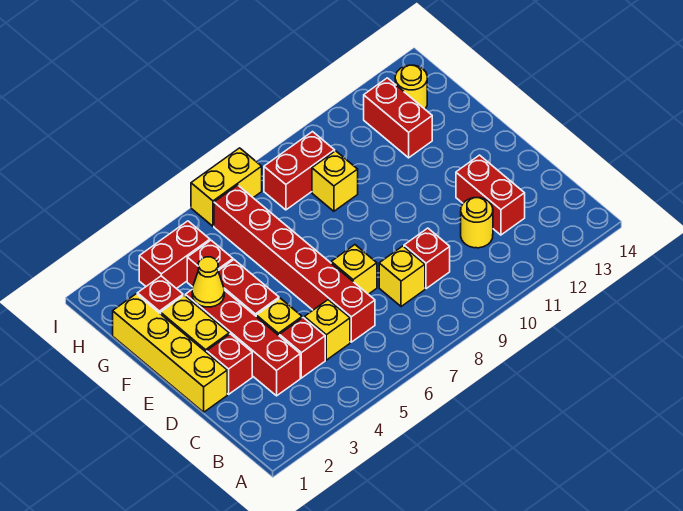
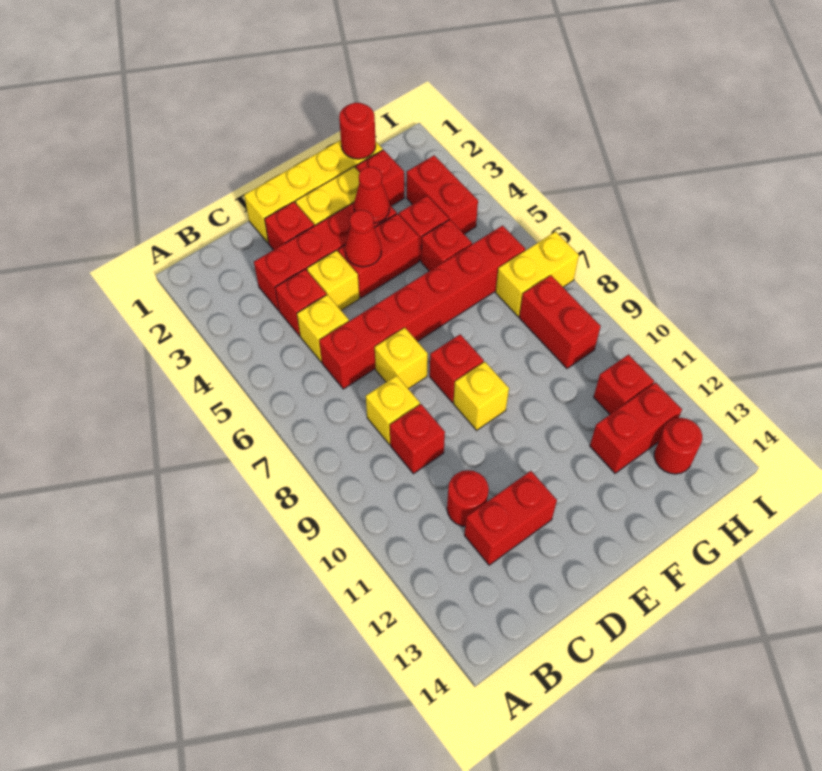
yellow 1x1 round brick [461,198,493,248] -> red 1x1 round brick [447,470,489,526]
none -> red 1x1 cone [345,210,381,267]
none -> red 1x1 brick [430,334,484,402]
yellow 1x1 cone [192,257,224,307] -> red 1x1 cone [354,167,390,223]
none -> red 1x1 round brick [339,103,376,159]
none -> red 1x1 brick [421,220,472,271]
yellow 1x1 brick [312,151,358,211] -> yellow 1x1 brick moved to [453,362,509,430]
none -> red 1x1 brick [594,355,654,414]
yellow 1x1 round brick [395,65,427,109] -> red 1x1 round brick [654,418,702,474]
yellow 1x2 brick [191,148,262,226] -> yellow 1x2 brick turned to [496,232,579,317]

